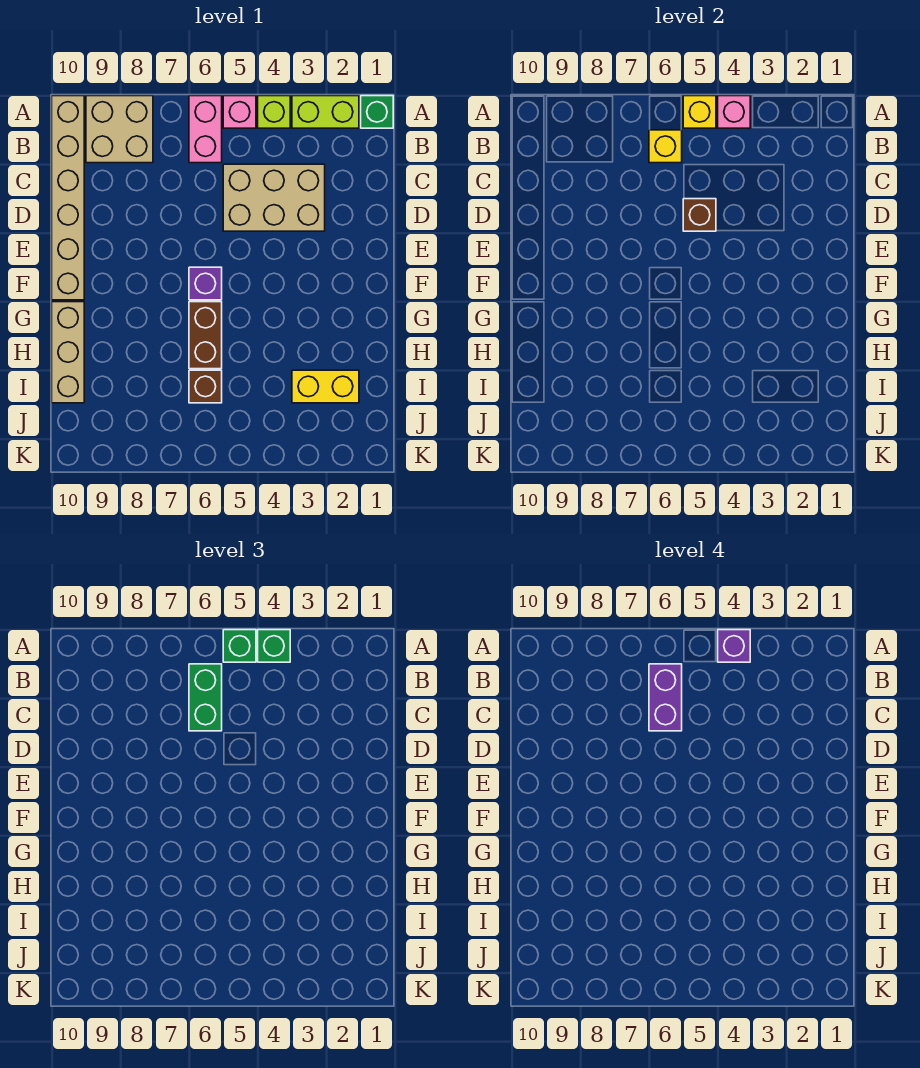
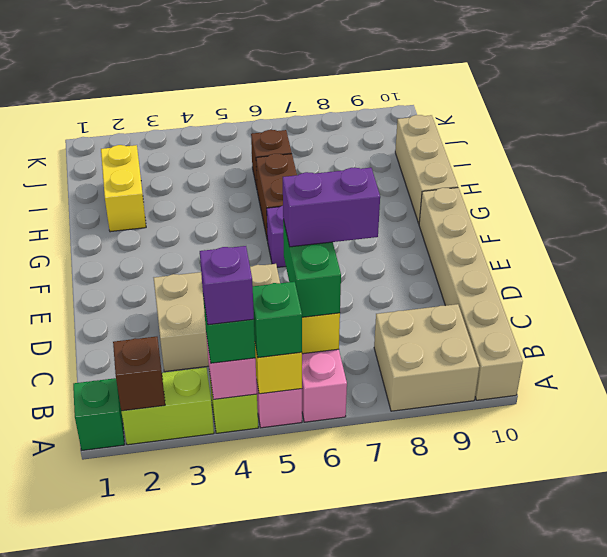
purple 1x2 brick [649,664,682,731] -> purple 1x2 brick turned to [283,168,380,247]
brown 1x1 brick [683,199,716,231] -> brown 1x1 brick moved to [113,337,165,411]
yellow 1x2 brick [292,370,359,403] -> yellow 1x2 brick turned to [101,145,146,232]

